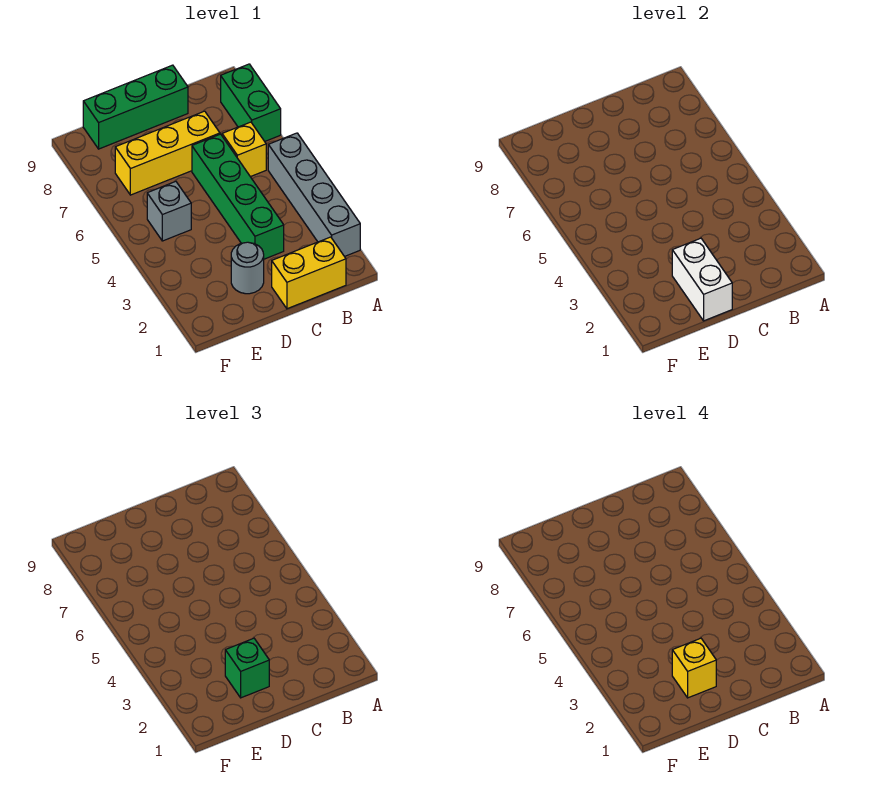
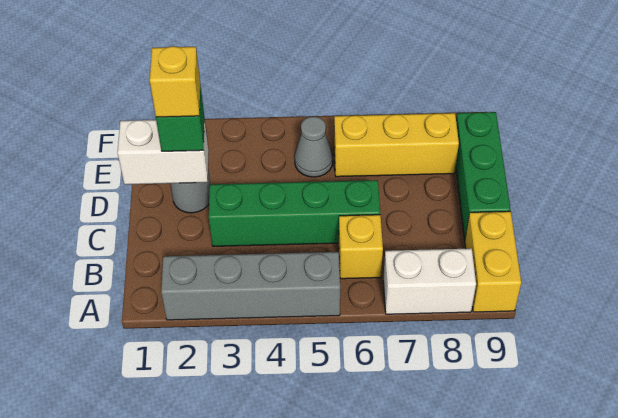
green 1x2 brick [221,64,281,141] -> white 1x2 brick [383,248,476,314]
yellow 1x2 brick [272,237,346,309] -> yellow 1x2 brick moved to [465,211,521,312]
yellow 1x3 brick [115,111,220,195] -> yellow 1x3 brick turned to [334,113,459,177]
grey 1x1 brick [147,181,191,241] -> grey 1x1 cone [295,116,333,177]

